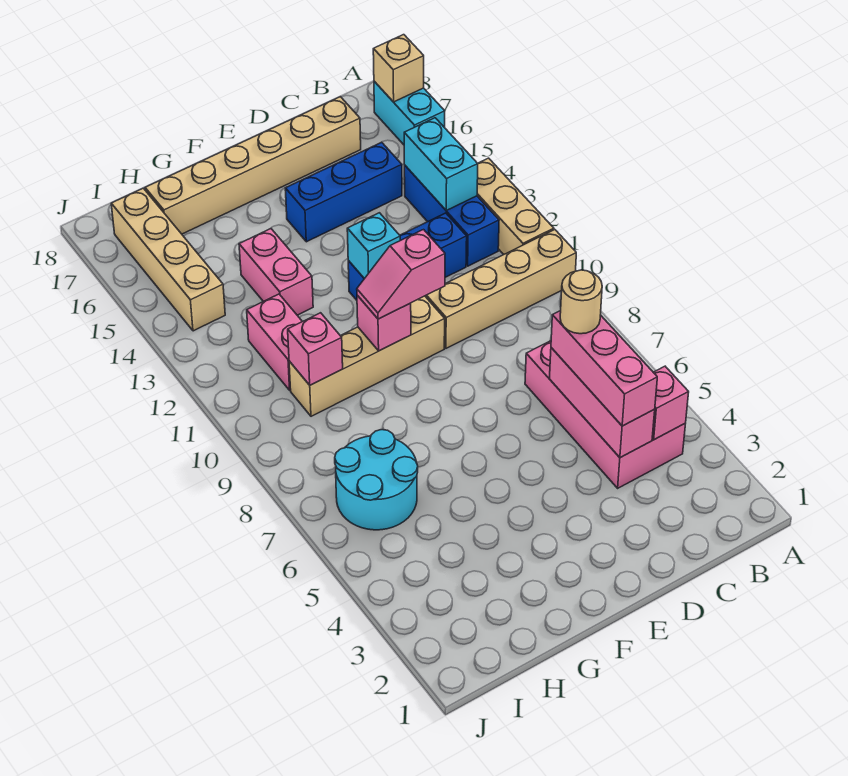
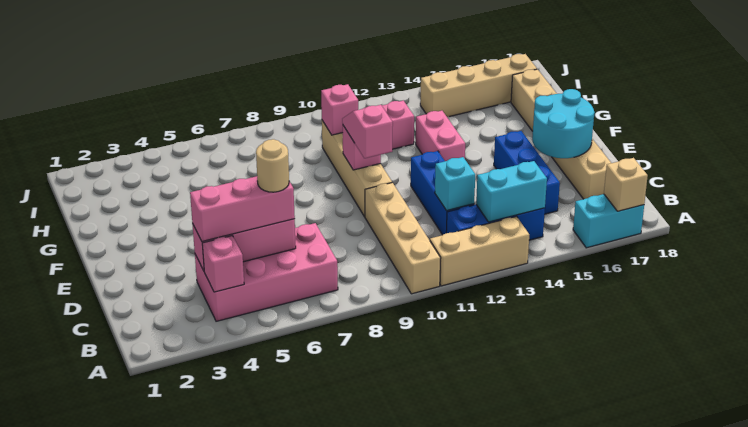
cyan 1x1 brick [347,213,400,279] -> cyan 1x1 brick moved to [435,157,475,211]
pink 1x2 brick [239,229,313,315] -> pink 1x2 brick turned to [416,111,465,161]
cyan 2x2 round brick [335,430,418,530] -> cyan 2x2 round brick moved to [532,89,594,158]

